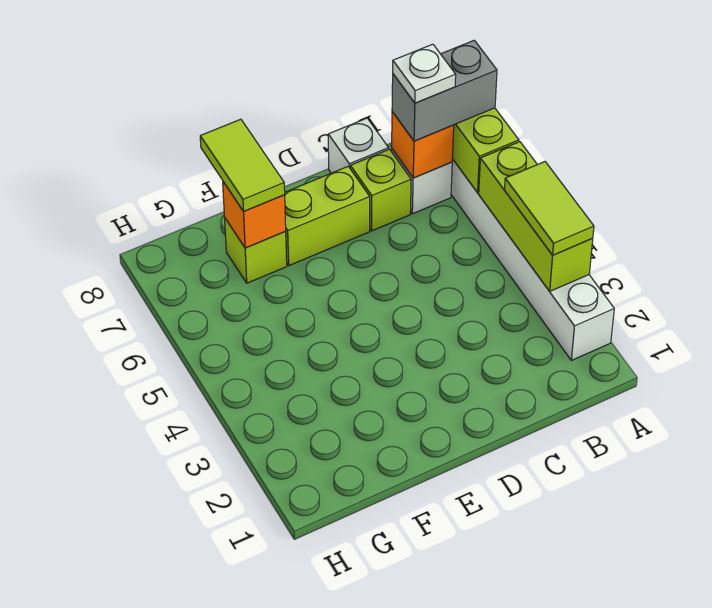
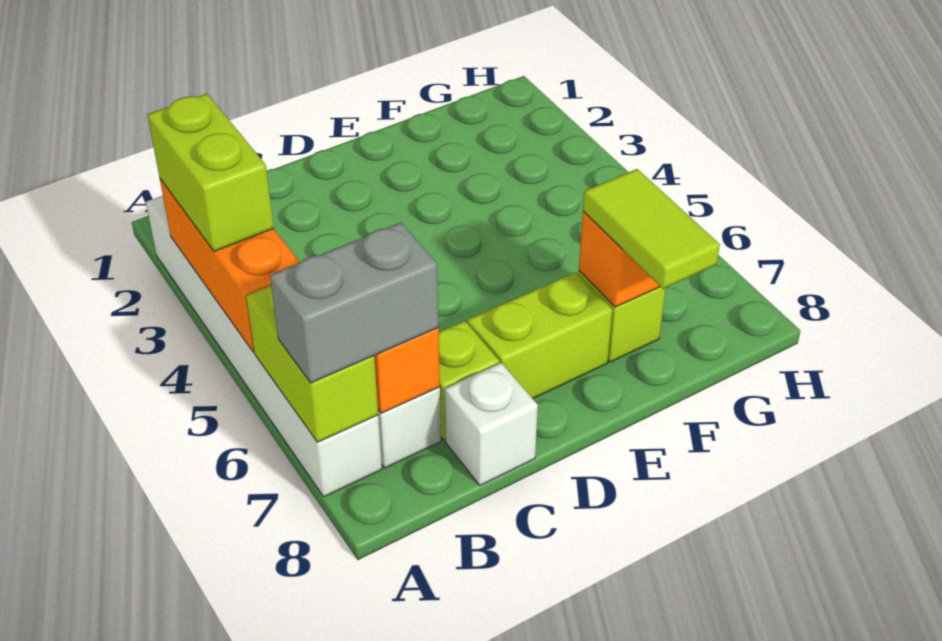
lime 1x3 brick [479,142,593,291] -> orange 1x3 brick [160,179,300,352]
lime 1x2 tile [505,162,594,255] -> lime 1x2 brick [147,94,274,251]
white 1x1 plate [393,44,456,103] -> none

